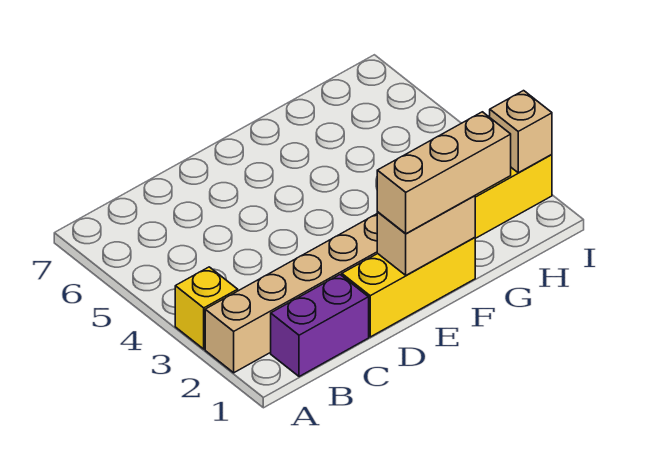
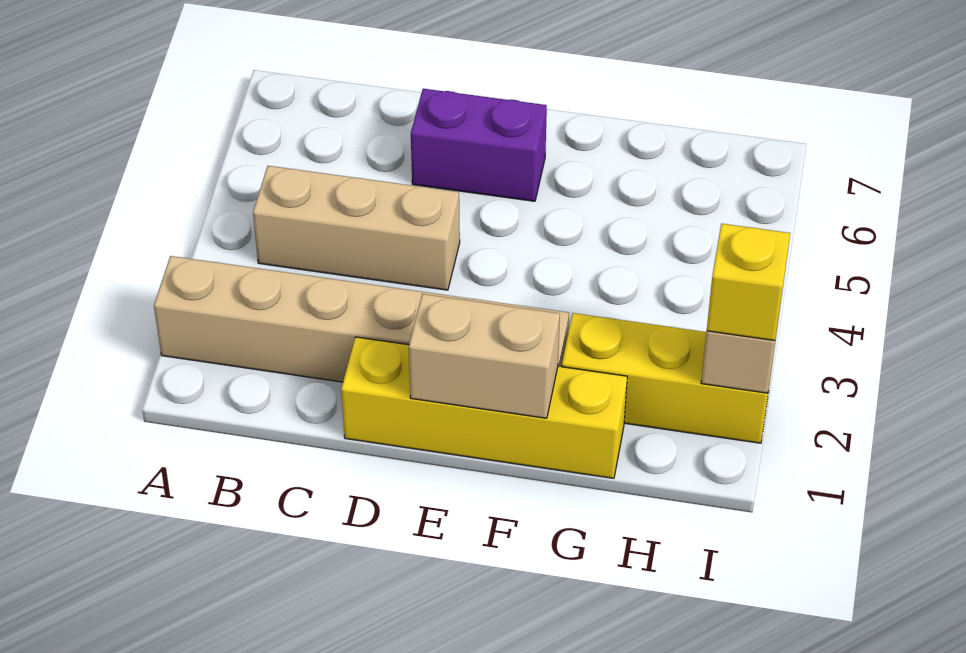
yellow 1x1 brick [175,267,238,349] -> yellow 1x1 brick moved to [707,224,790,341]
purple 1x2 brick [271,275,369,377] -> purple 1x2 brick moved to [411,89,547,201]
yellow 1x3 brick [342,237,475,337] -> yellow 1x4 brick [341,337,627,478]
tan 1x3 brick [377,112,511,234] -> tan 1x3 brick moved to [253,166,460,290]

